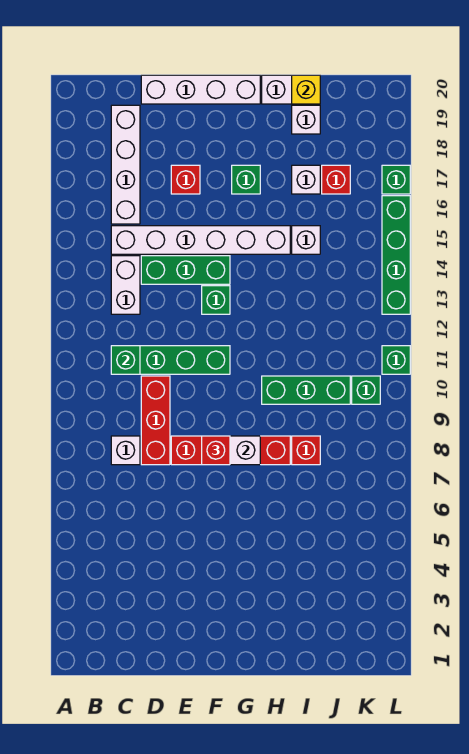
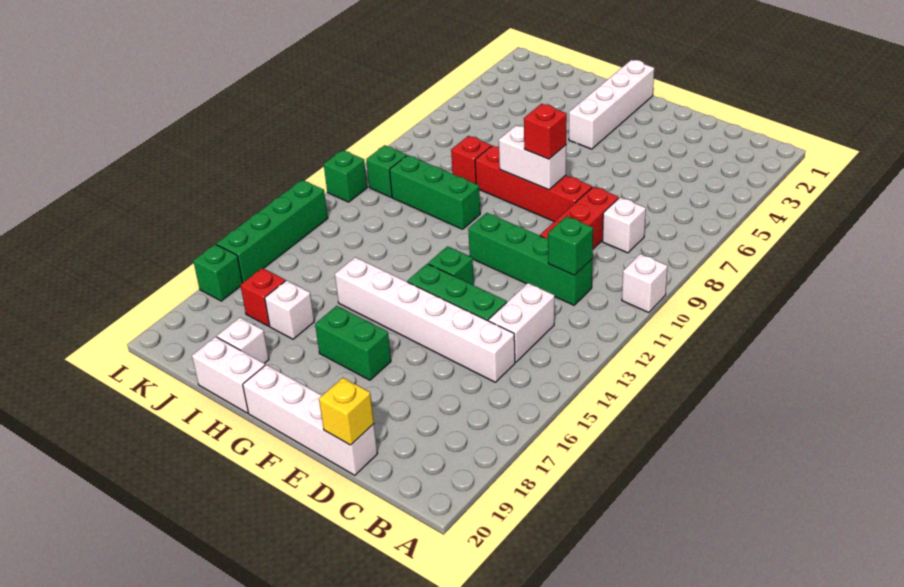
white 1x4 brick [111,105,140,224] -> white 1x4 brick moved to [569,60,654,149]
red 1x1 brick [171,165,200,194] -> none
green 1x1 brick [232,165,260,194] -> green 1x2 brick [315,306,391,380]
white 1x1 brick [292,226,320,254] -> white 1x1 brick moved to [622,254,668,313]
yellow 1x1 brick [292,75,320,104] -> yellow 1x1 brick moved to [319,378,374,445]

